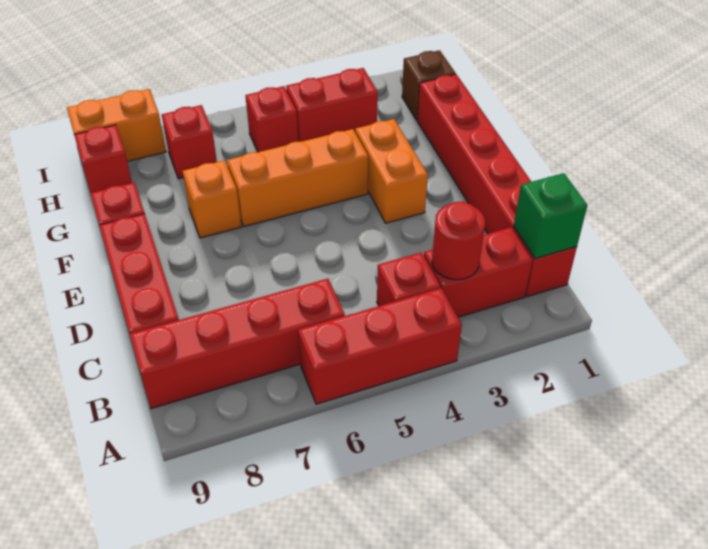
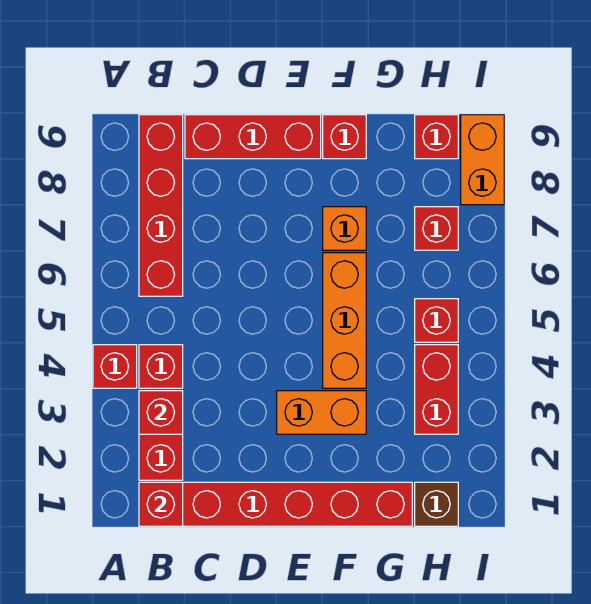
red 1x3 brick [298,288,462,404] -> red 1x1 brick [93,345,137,388]
green 1x1 brick [514,173,587,258] -> red 1x1 brick [139,482,183,526]
red 1x1 round brick [432,202,485,280] -> red 1x1 brick [139,391,183,434]

